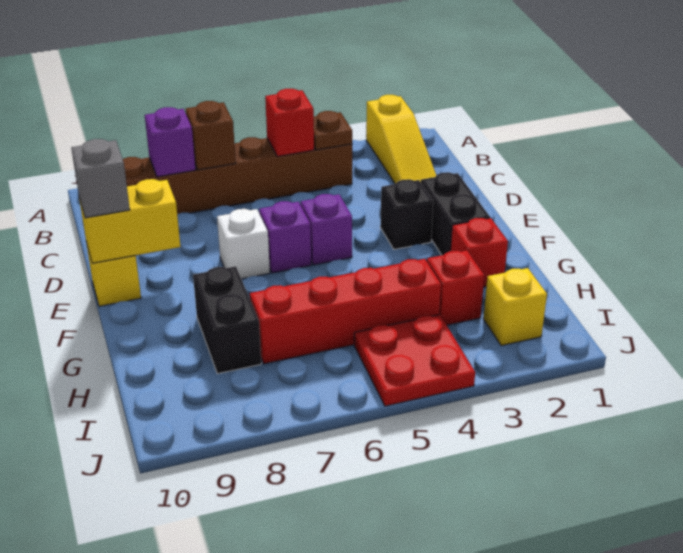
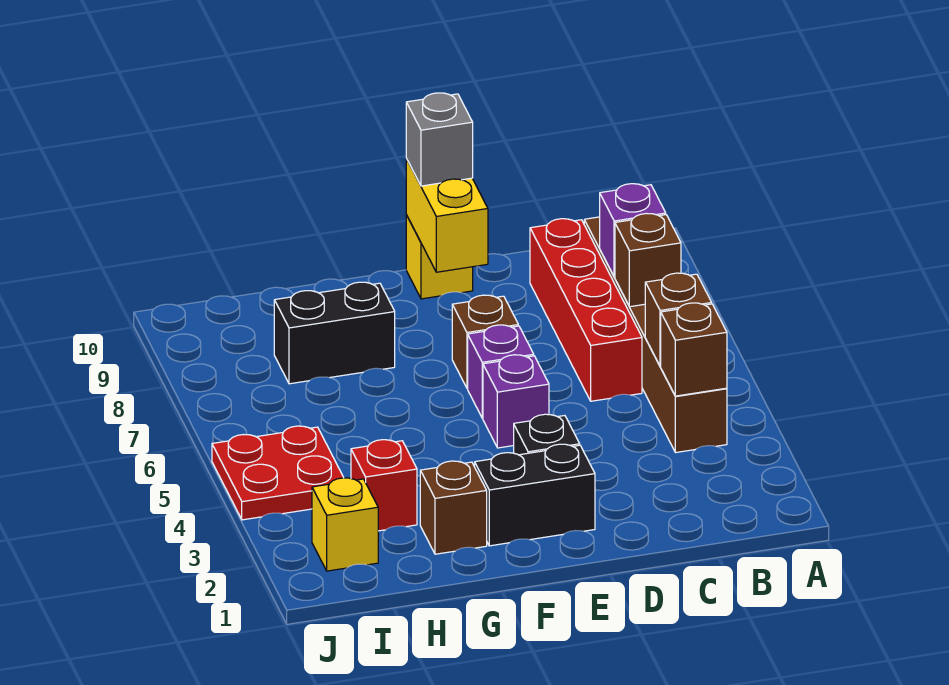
yellow 1x3 slope [366,95,436,184] -> none
brown 1x1 plate [314,111,352,150] -> brown 1x1 brick [661,303,727,396]
red 1x1 brick [265,89,314,157] -> brown 1x1 brick [645,273,712,366]
white 1x1 brick [217,209,270,279] -> brown 1x1 brick [452,295,518,388]
red 1x1 brick [451,218,508,287] -> brown 1x1 brick [420,461,487,554]
red 1x4 brick [250,259,441,364] -> red 1x4 brick moved to [530,219,642,401]

